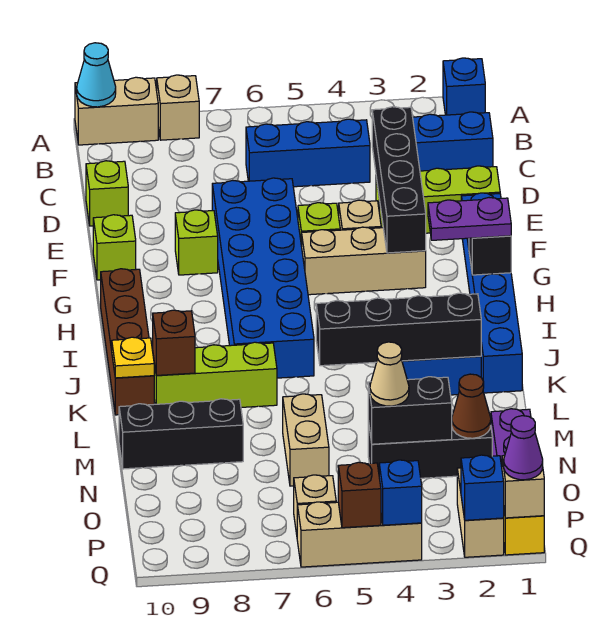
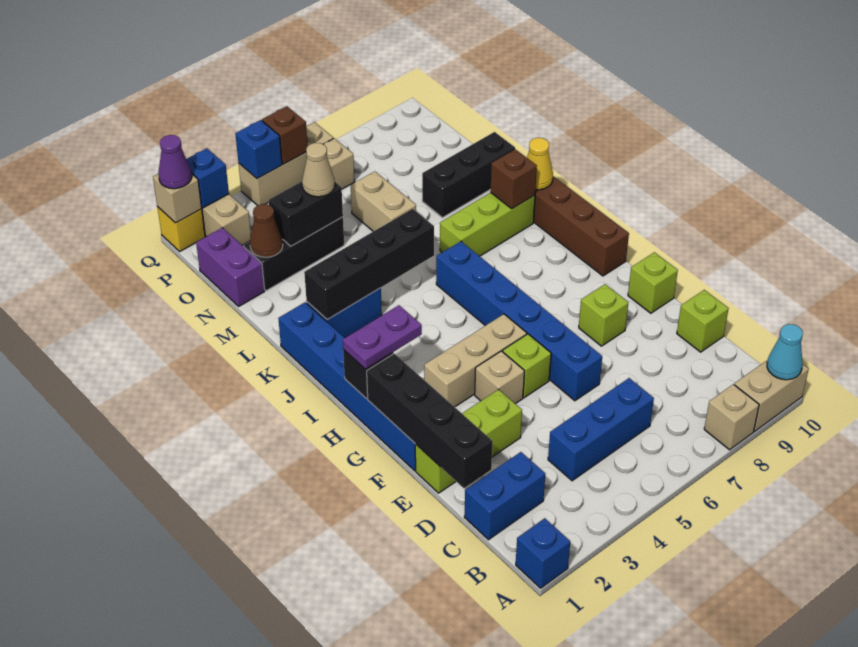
black 1x4 brick [372,107,426,253] -> black 1x4 brick moved to [367,354,493,488]
blue 2x6 brick [212,178,314,378] -> blue 1x6 brick [436,241,602,401]
yellow 1x1 plate [112,337,154,378] -> yellow 1x1 cone [527,138,553,190]

